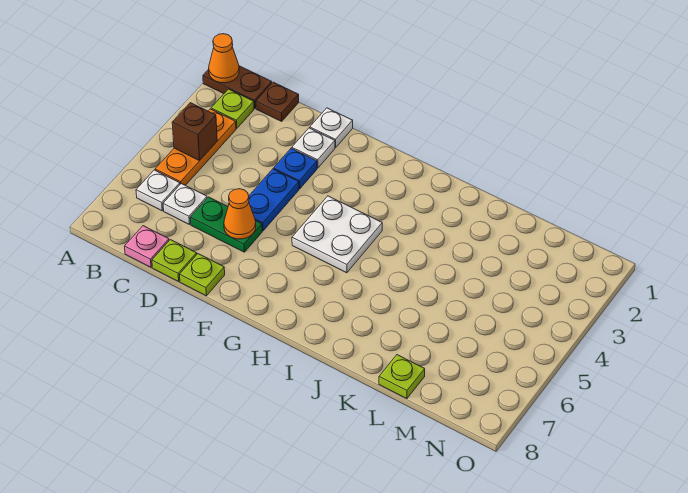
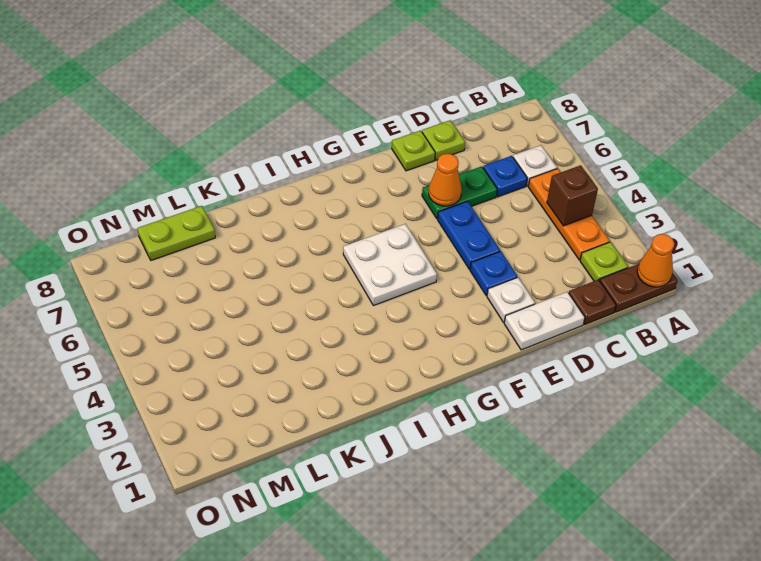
white 1x1 plate [163,184,207,225] -> blue 1x1 plate [483,156,527,197]
pink 1x1 plate [125,226,169,267] -> none
white 1x1 plate [310,108,353,148] -> white 1x2 plate [504,292,585,350]
lime 1x1 plate [379,355,425,399] -> lime 1x2 plate [137,206,215,260]

